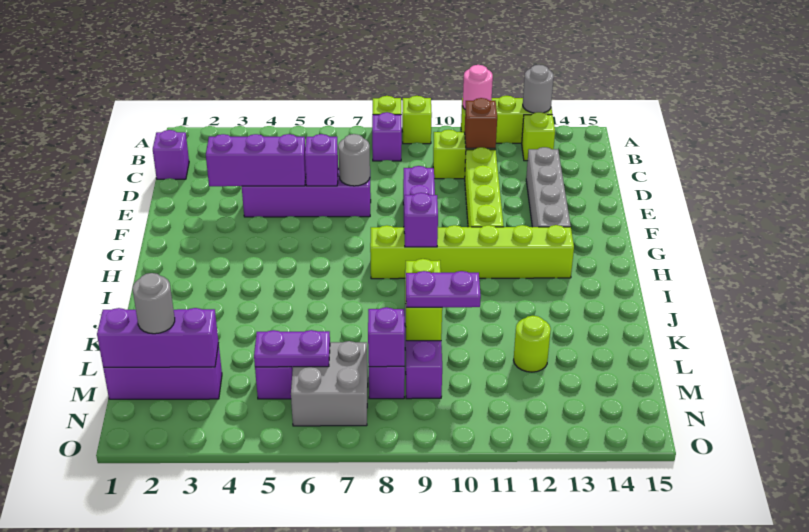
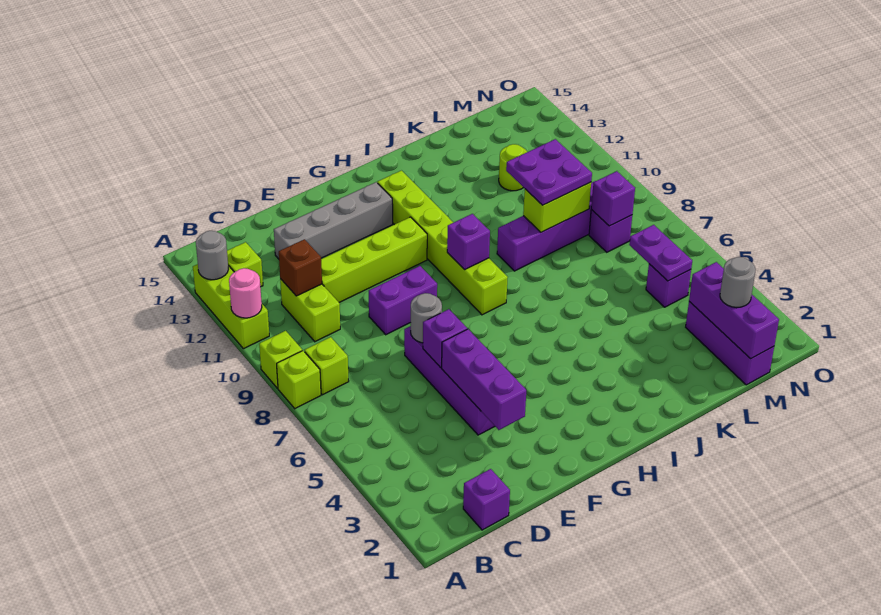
purple 1x1 brick [372,112,402,161] -> lime 1x1 brick [305,337,349,395]
purple 1x2 plate [406,271,481,307] -> purple 2x2 plate [506,139,592,205]
grey 2x2 brick [291,341,368,426] -> none

